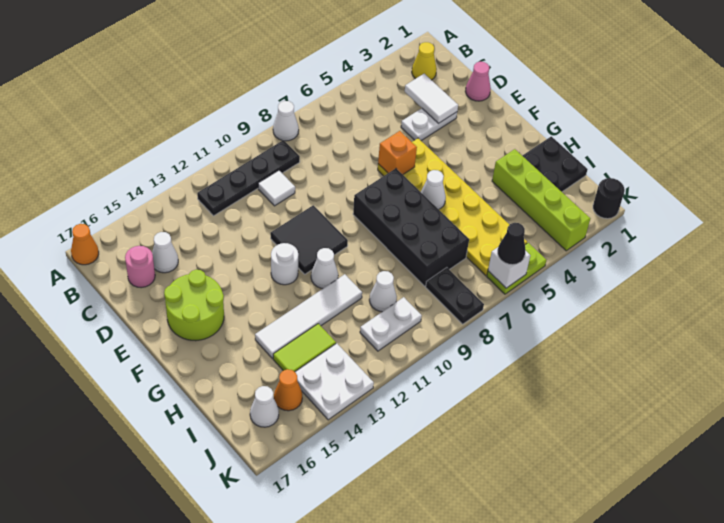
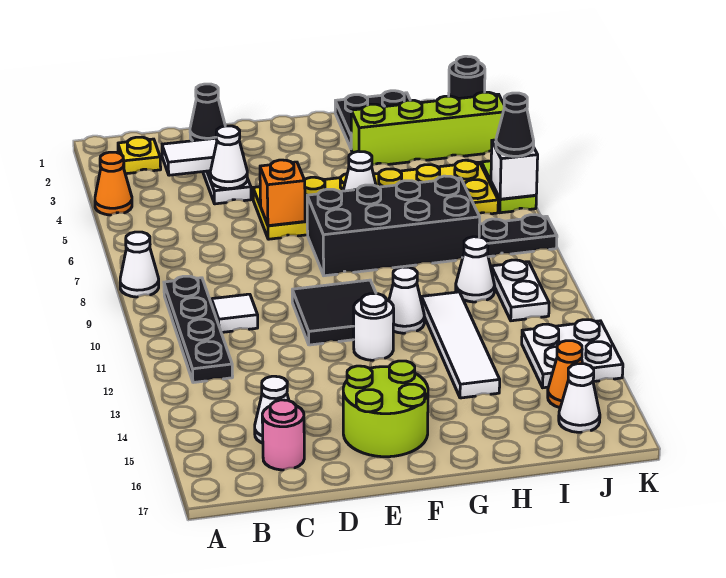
orange 1x1 cone [71,224,99,265] -> orange 1x1 cone moved to [95,152,132,215]
yellow 1x1 cone [412,42,437,80] -> yellow 1x1 plate [118,137,161,174]
pink 1x1 cone [465,62,491,101] -> black 1x1 cone [190,84,225,141]
none -> white 1x1 cone [210,126,248,189]
lime 1x2 tile [273,324,336,372] -> none

